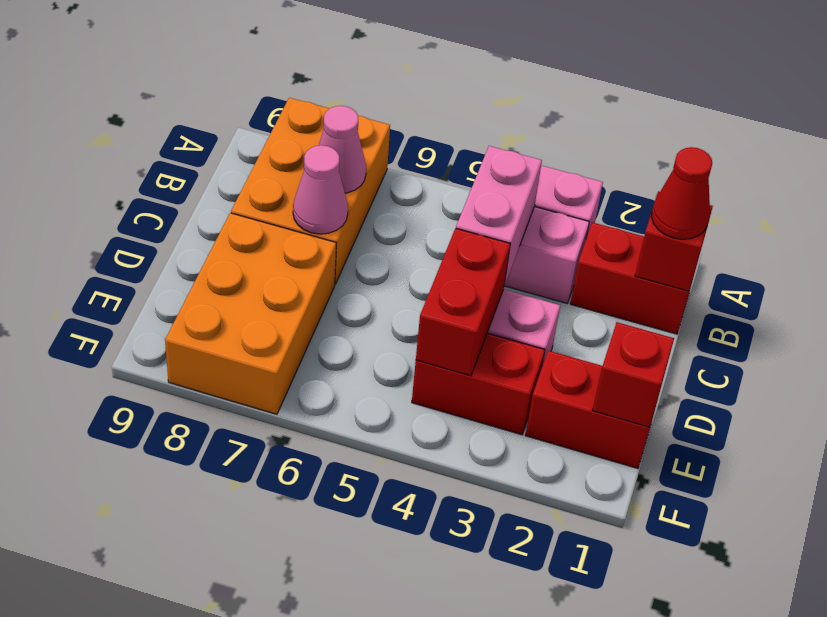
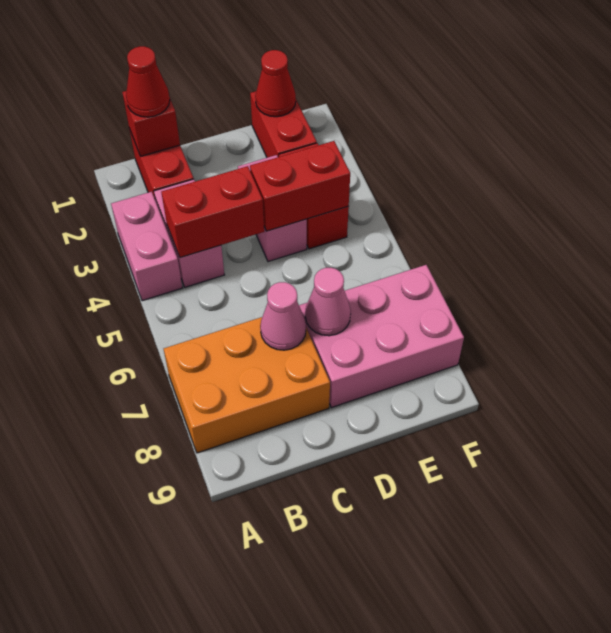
pink 1x2 brick [456,146,542,287] -> red 1x2 brick [161,166,264,258]
pink 1x1 cone [318,106,366,193] -> pink 1x1 cone moved to [305,268,351,336]
orange 2x3 brick [165,213,336,414] -> pink 2x3 brick [299,265,464,408]
red 1x1 brick [592,322,674,427] -> red 1x1 cone [255,50,296,117]

